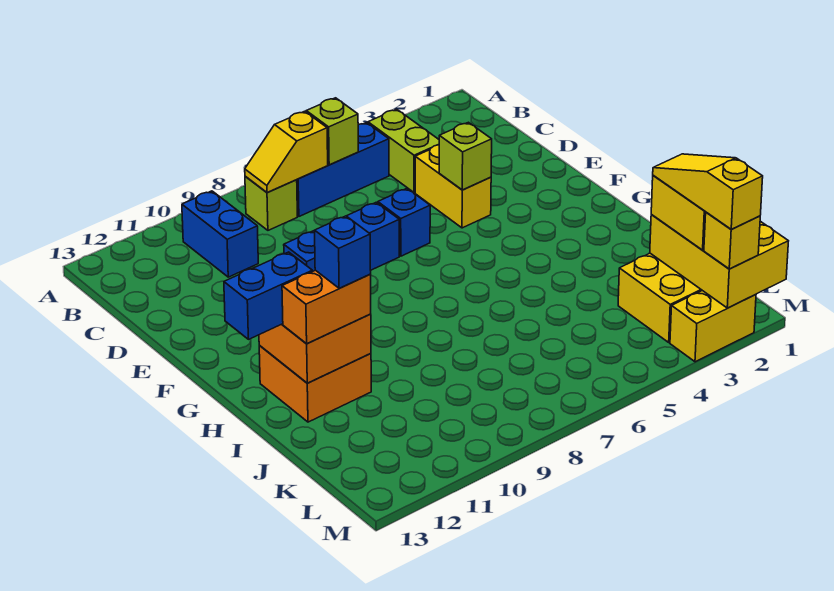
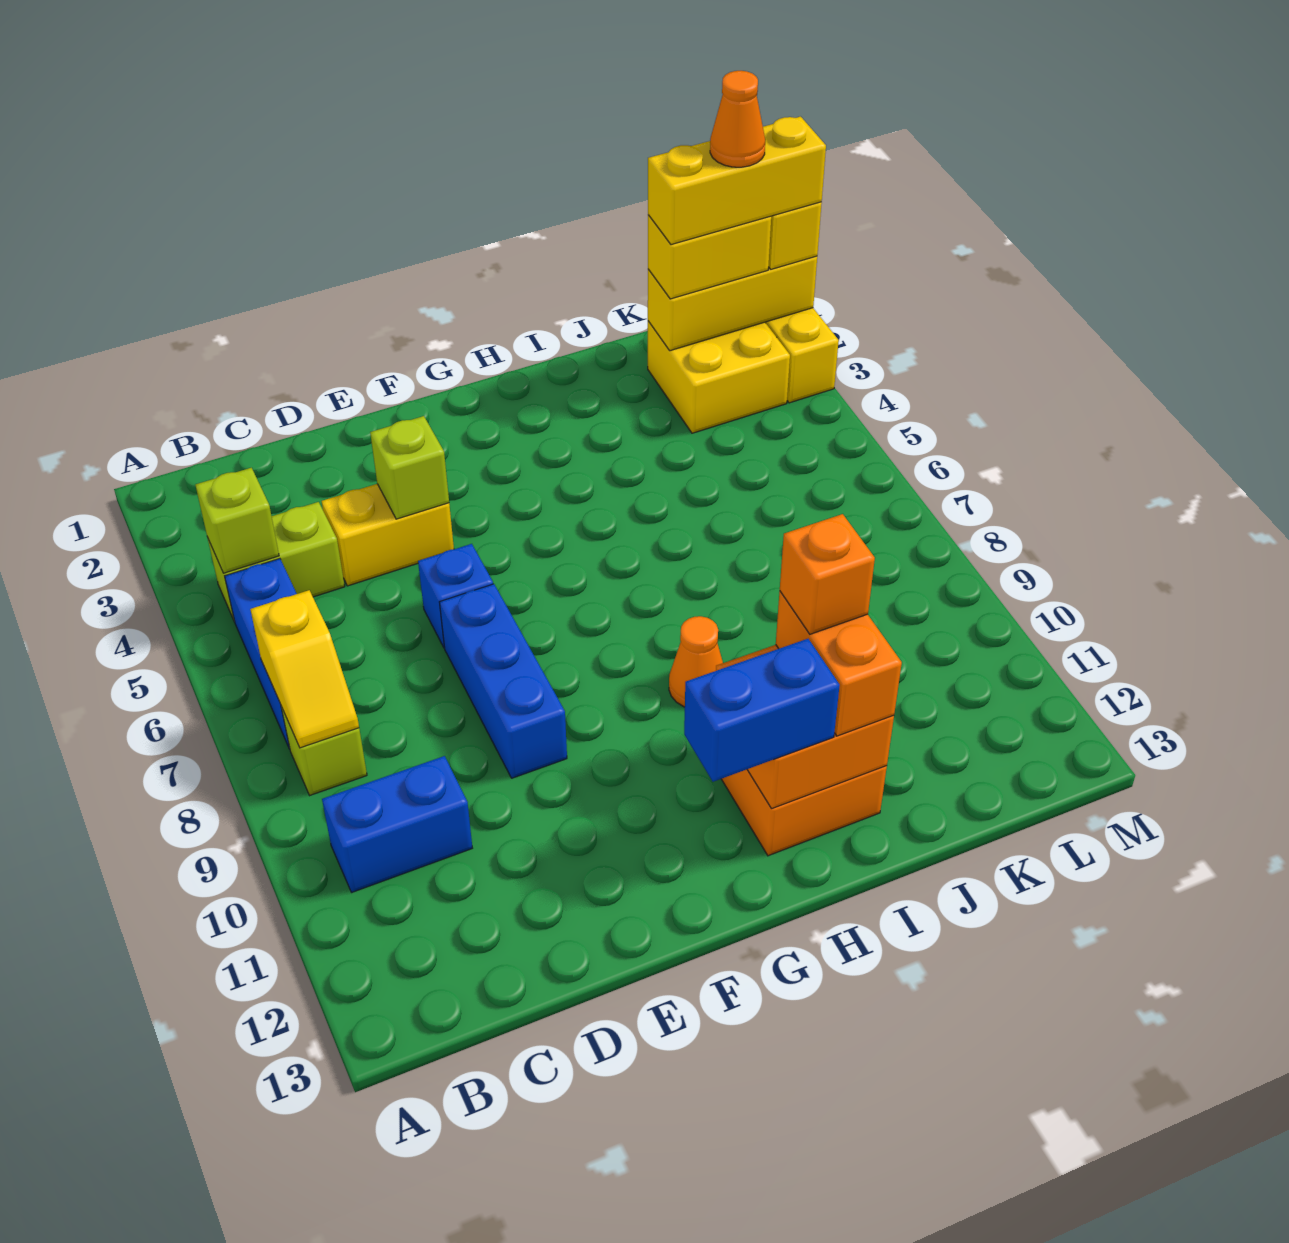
lime 1x1 brick [306,98,358,165] -> lime 1x1 brick moved to [195,468,279,573]
none -> orange 1x1 cone [669,616,723,707]
blue 1x2 brick [224,252,312,339] -> blue 1x2 brick turned to [684,639,840,782]
blue 1x1 brick [315,216,371,289] -> orange 1x1 brick [780,514,875,634]
yellow 2x3 brick [650,215,788,308] -> yellow 1x3 brick [648,256,817,351]
yellow 1x3 slope [653,154,763,229] -> yellow 1x3 brick [648,117,826,245]
none -> orange 1x1 cone [710,71,765,167]

